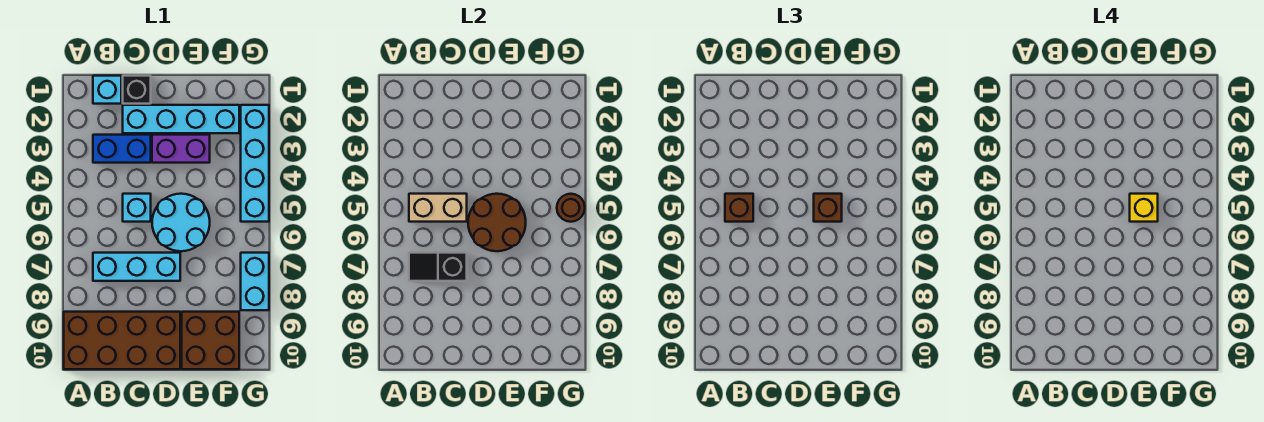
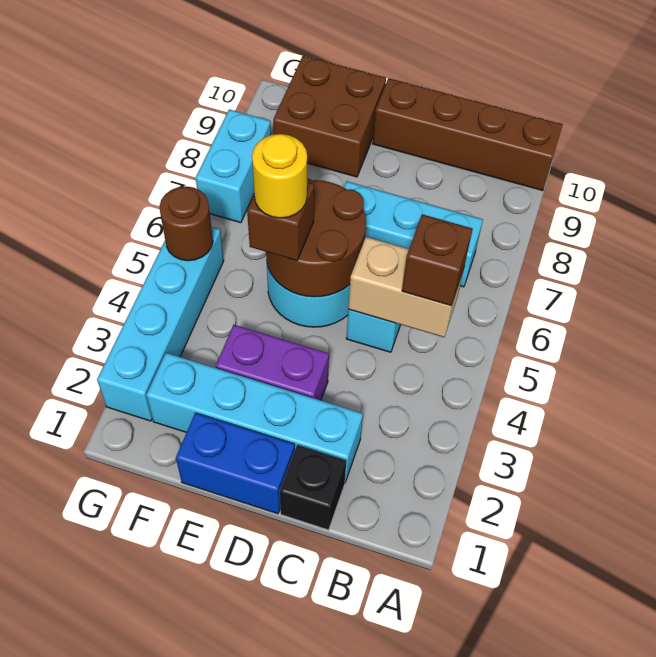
brown 2x4 brick [64,312,180,369] -> brown 1x4 brick [373,78,563,191]
cyan 1x1 brick [93,76,121,104] -> none
blue 1x2 brick [93,135,151,163] -> blue 1x2 brick moved to [176,413,295,514]
black 1x2 slope [409,253,467,281] -> none
yellow 1x1 brick [1130,194,1158,222] -> yellow 1x1 round brick [252,134,307,218]

